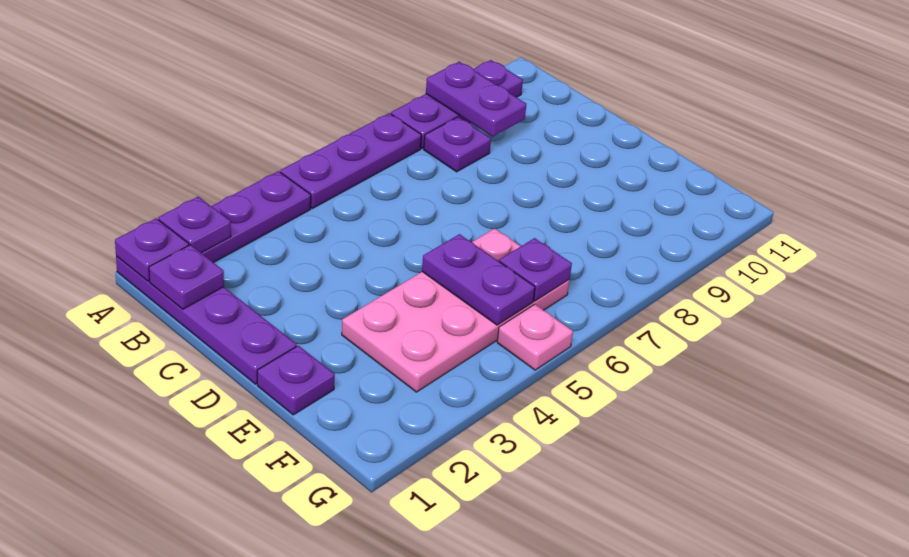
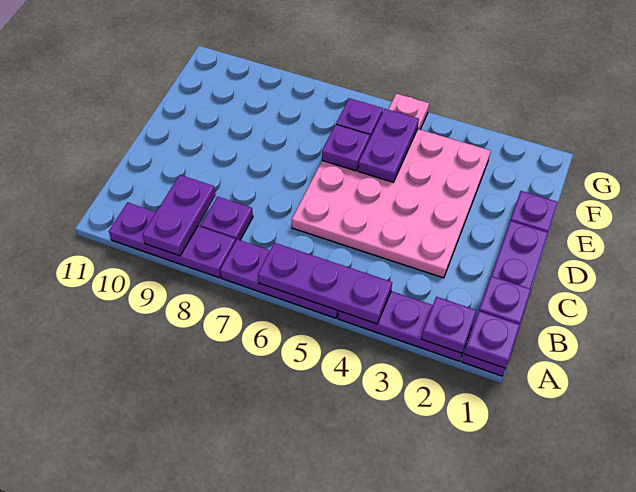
none -> purple 1x3 plate [258,243,392,324]
pink 2x4 plate [342,229,570,392] -> pink 4x4 plate [292,129,491,278]
none -> purple 1x1 plate [322,125,370,171]

